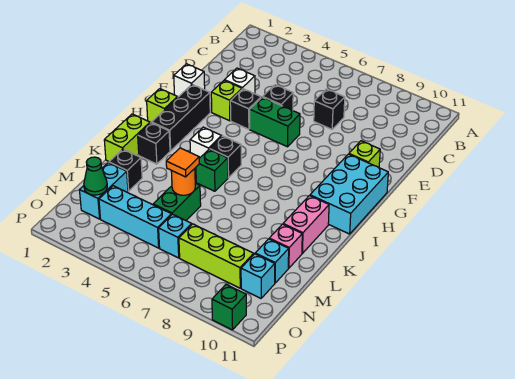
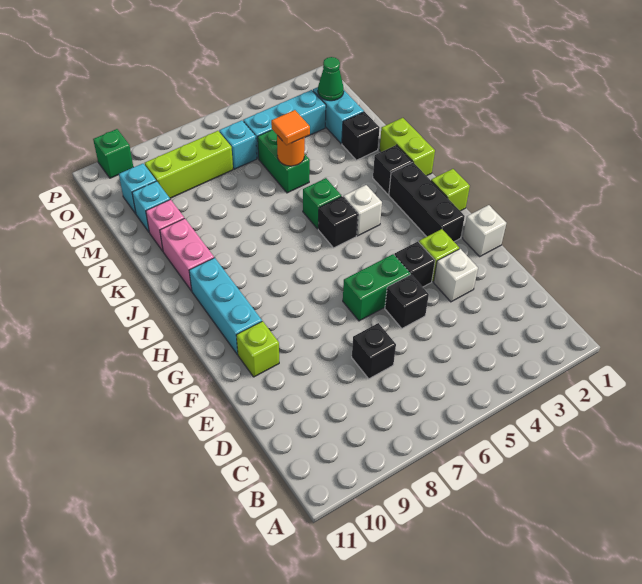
cyan 2x3 brick [310,154,388,234] -> cyan 1x3 brick [189,258,262,355]

